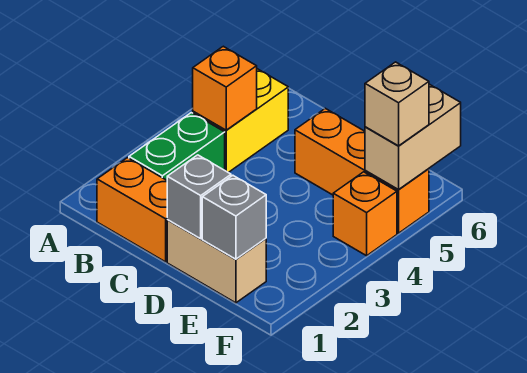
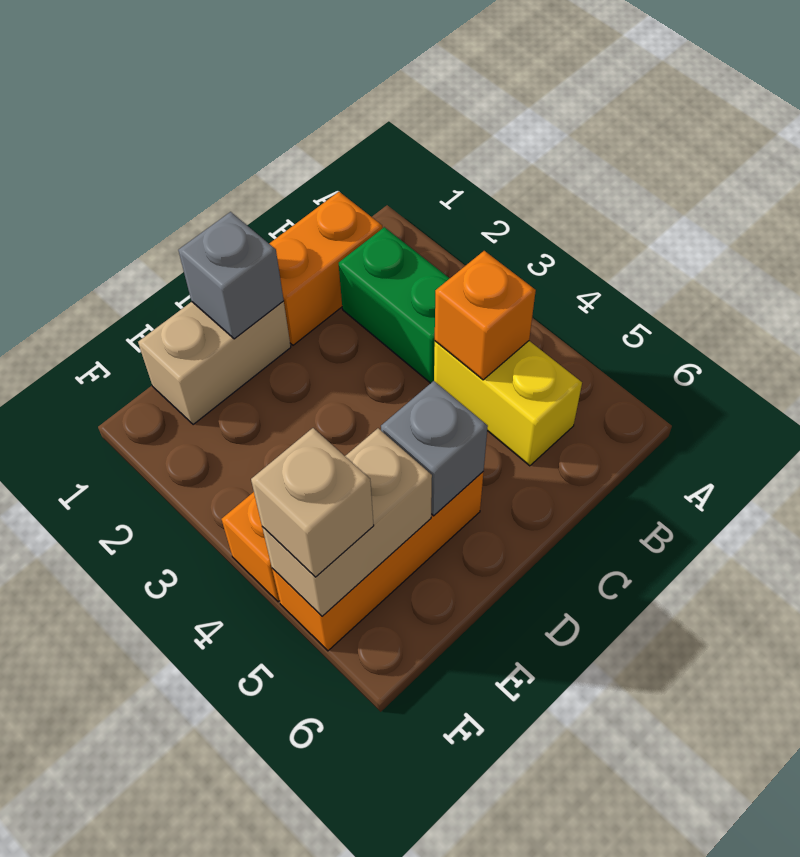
grey 1x1 brick [202,175,266,259] -> grey 1x1 brick moved to [381,381,488,516]
tan 1x2 brick [365,84,461,190] -> tan 1x2 brick turned to [262,428,432,616]

